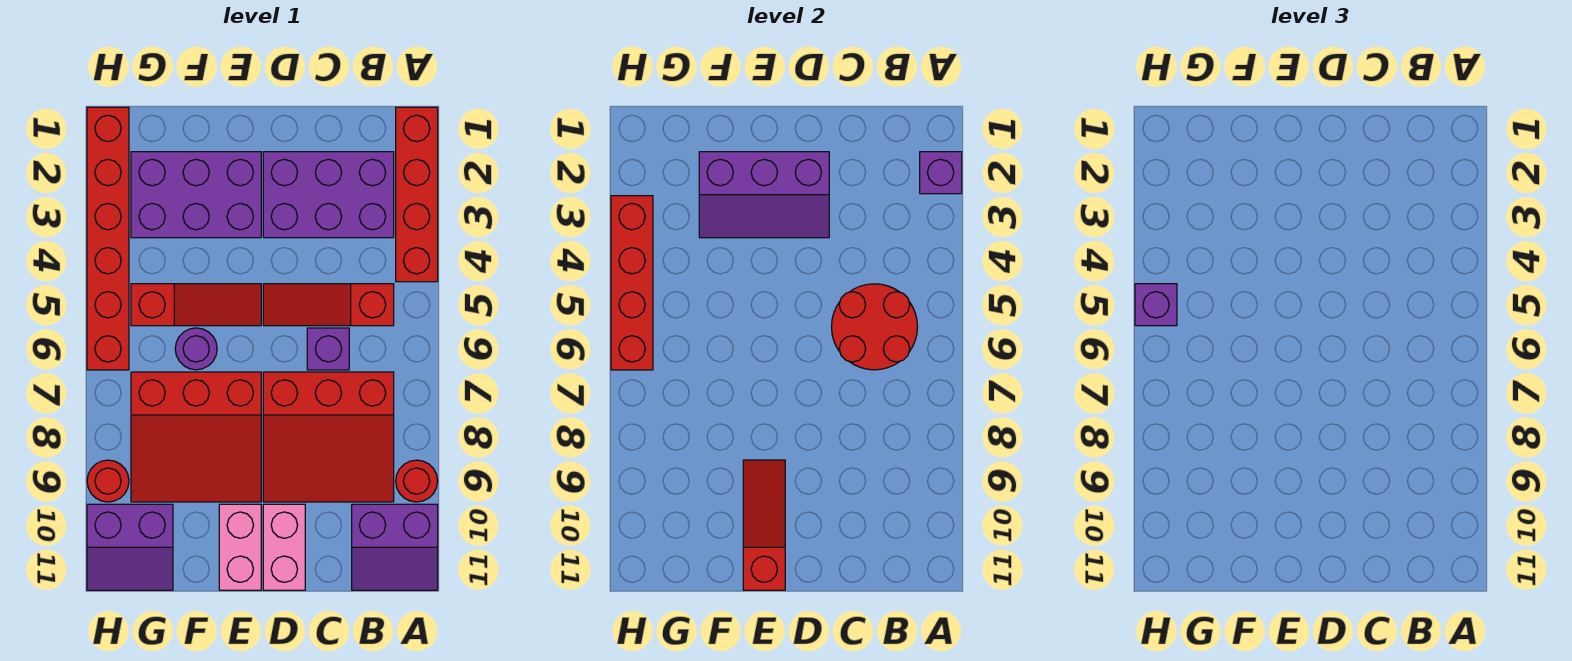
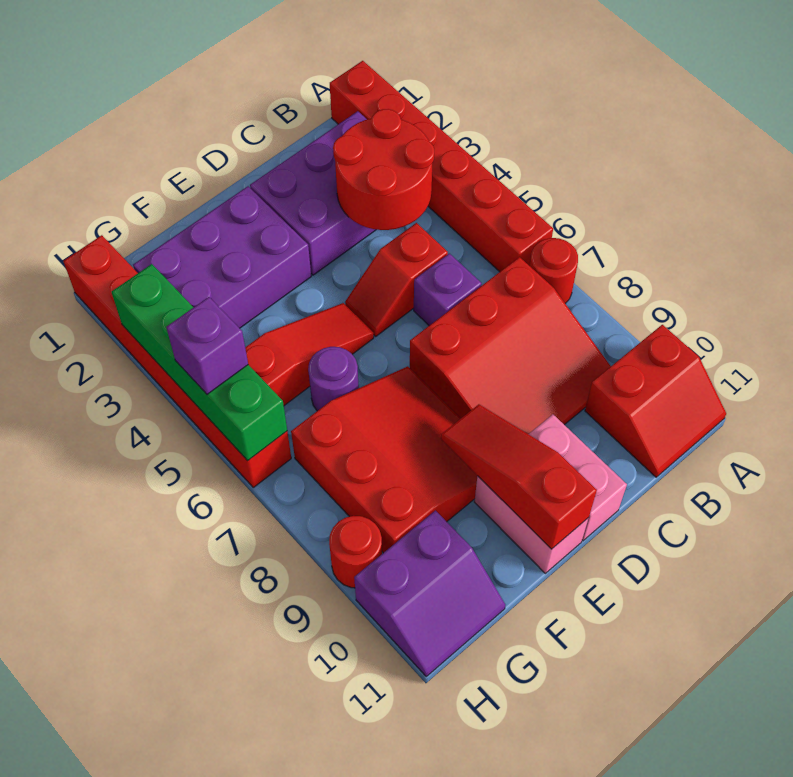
red 1x4 brick [396,107,438,282] -> red 1x6 brick [330,61,553,272]
purple 1x1 brick [920,152,962,194] -> none
red 1x1 round brick [396,460,438,502] -> red 1x1 round brick moved to [530,238,578,304]
purple 2x2 slope [352,504,438,590] -> red 2x2 slope [585,325,726,477]
red 1x3 slope [263,284,394,326] -> red 1x2 slope [345,223,448,336]
red 2x2 round brick [832,284,917,370] -> red 2x2 round brick moved to [333,109,434,230]
purple 2x3 slope [699,152,829,238] -> none
red 3x3 slope [131,372,261,502] -> red 3x3 slope turned to [291,366,477,553]
red 1x4 brick [611,196,653,370] -> green 1x4 brick [112,264,287,461]

